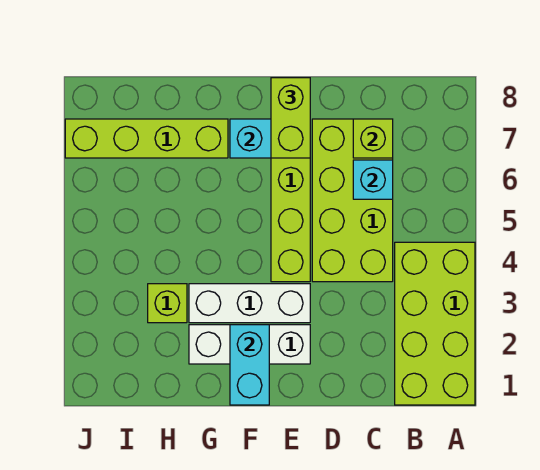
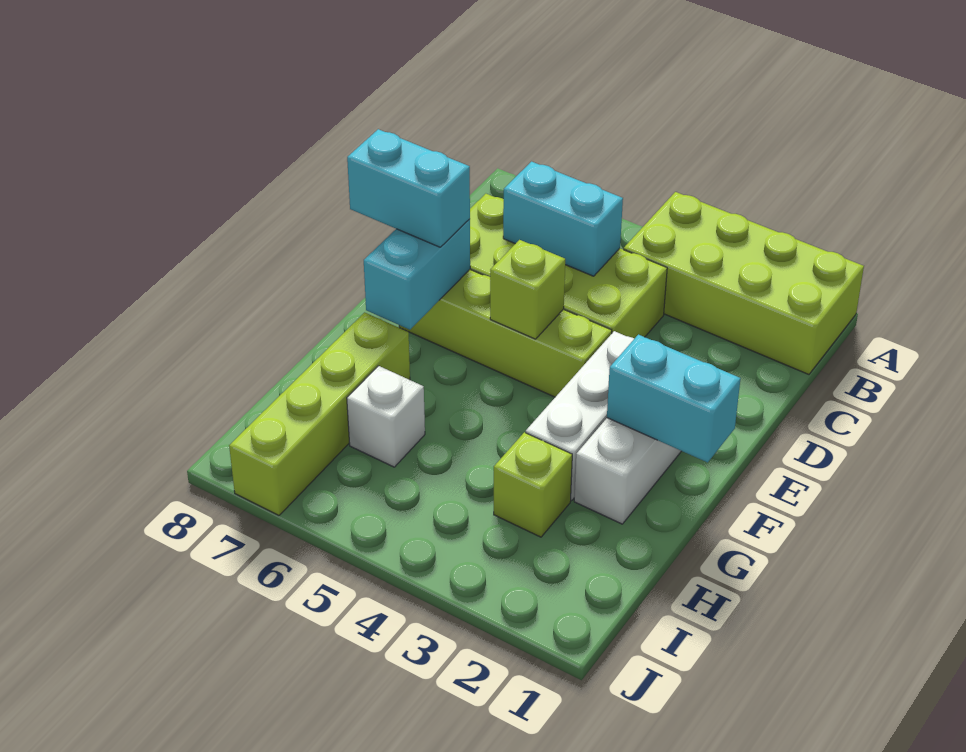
cyan 1x1 brick [353,160,393,199] -> cyan 1x2 brick [503,162,623,276]
lime 1x1 brick [353,119,393,158] -> lime 1x1 brick moved to [490,240,565,339]
lime 1x2 brick [271,78,310,158] -> cyan 1x2 brick [347,129,470,247]
none -> white 1x1 brick [347,366,425,467]

